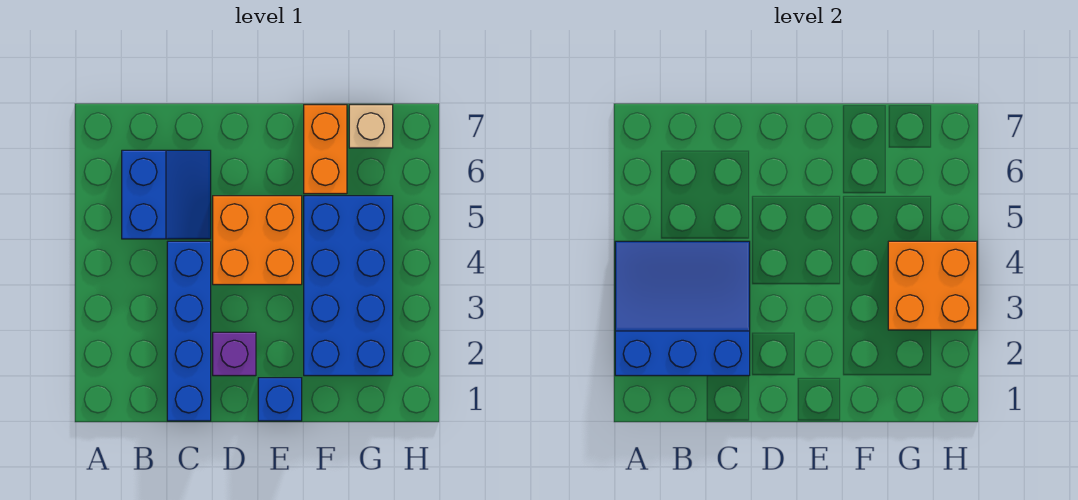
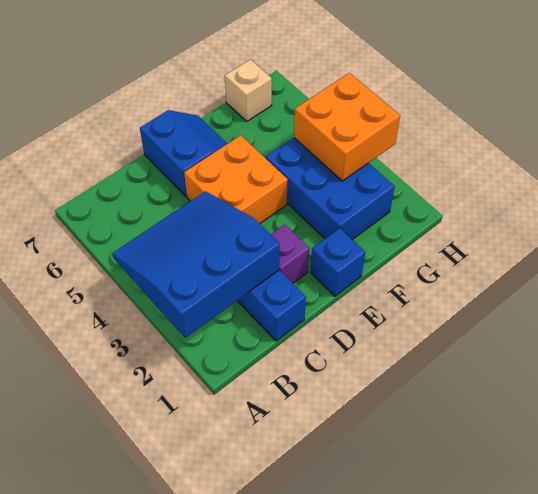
blue 2x2 slope [122,150,211,239] -> blue 2x2 slope moved to [140,110,227,197]
blue 2x4 brick [304,196,393,376] -> blue 2x3 brick [266,138,395,239]
orange 1x2 brick [304,105,347,194] -> none

